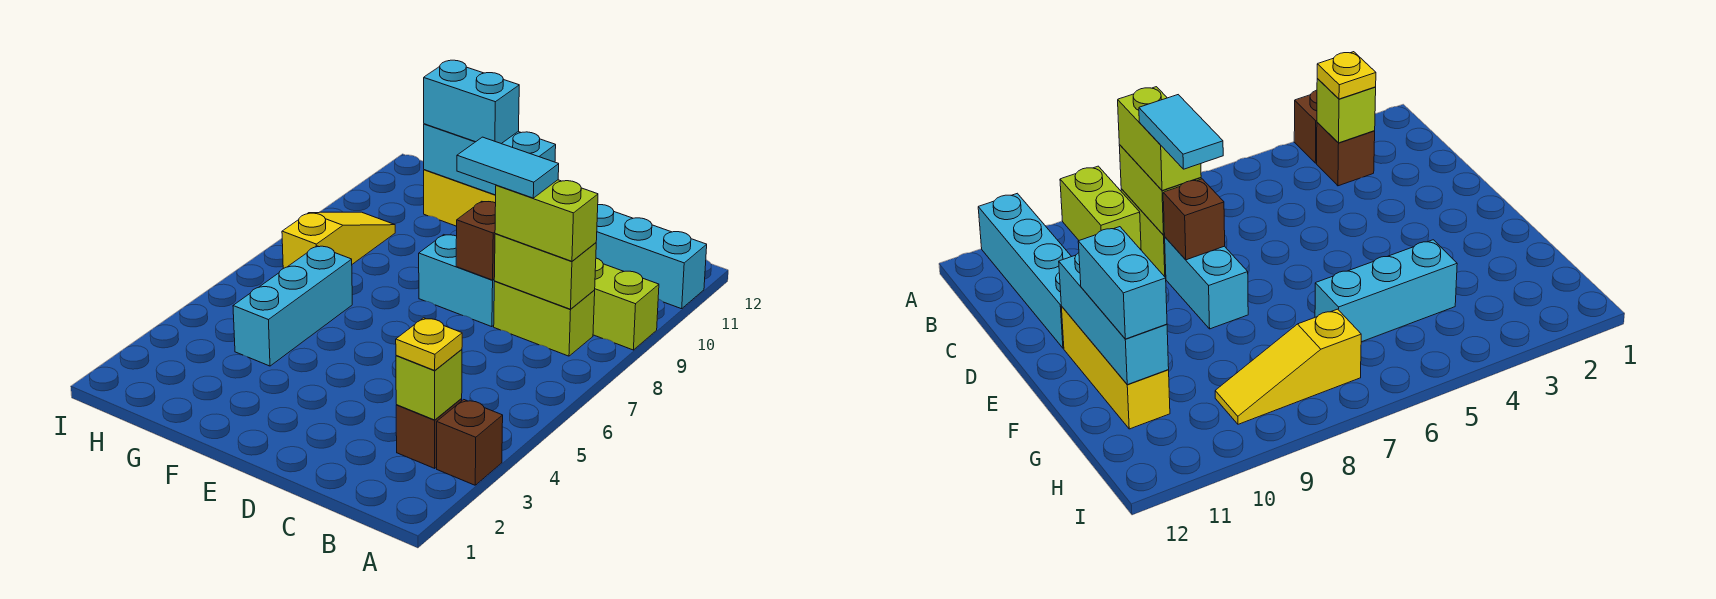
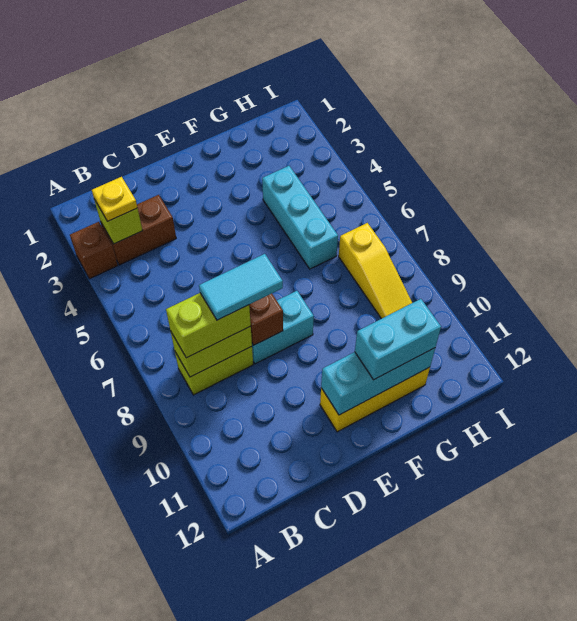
lime 1x2 brick [593,258,659,350] -> none
cyan 1x4 brick [596,205,707,309] -> none
brown 1x1 brick [396,398,462,468] -> brown 1x2 brick [101,195,176,265]

